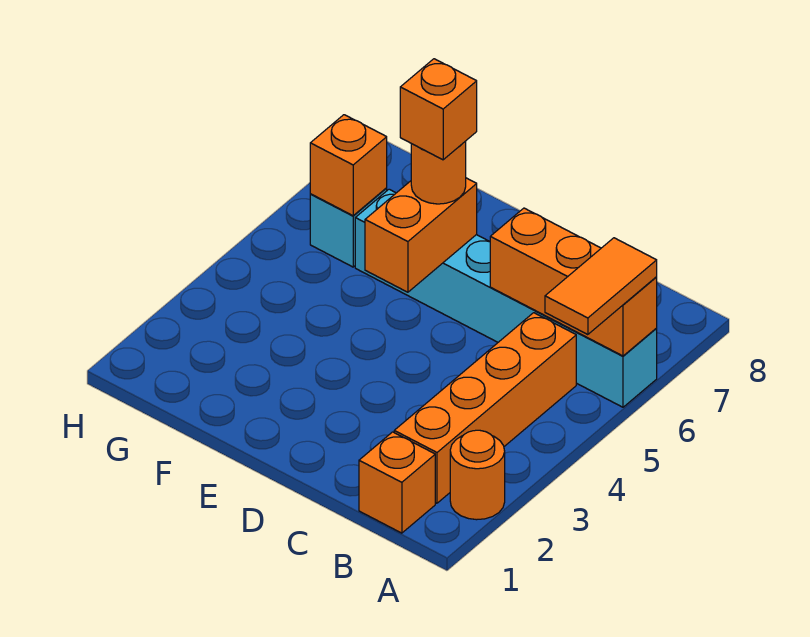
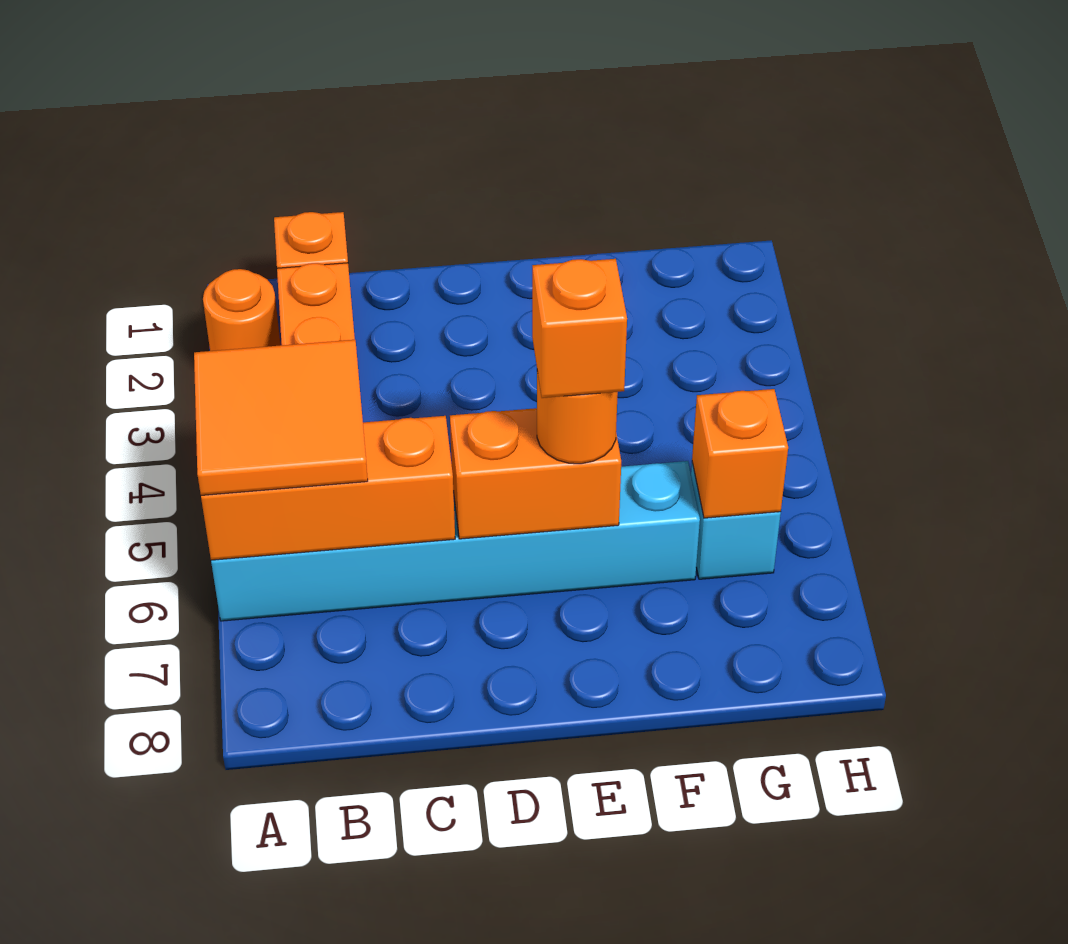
orange 1x2 tile [545,238,657,335] -> orange 2x2 tile [194,340,368,495]
orange 1x2 brick [365,178,477,292] -> orange 1x2 brick turned to [450,408,621,539]

